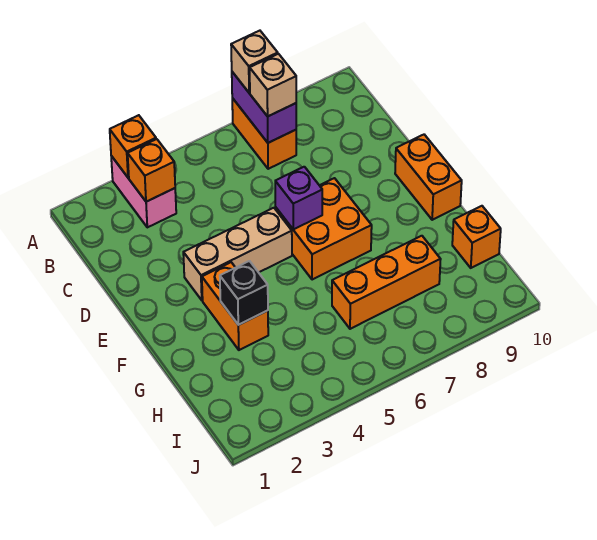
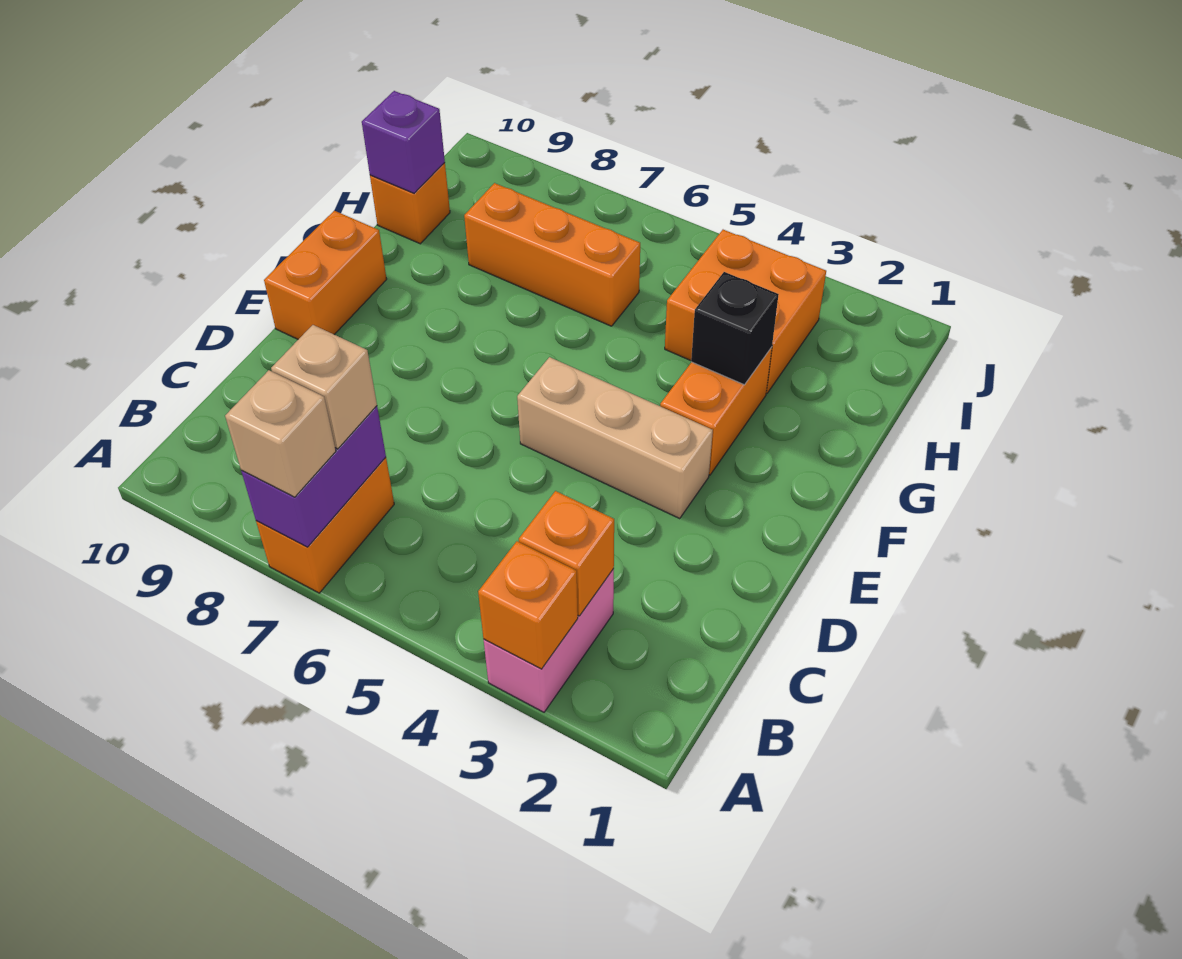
orange 2x2 brick [275,178,372,280] -> orange 2x2 brick moved to [665,230,826,393]
purple 1x1 brick [275,167,322,230] -> purple 1x1 brick moved to [362,91,445,193]

